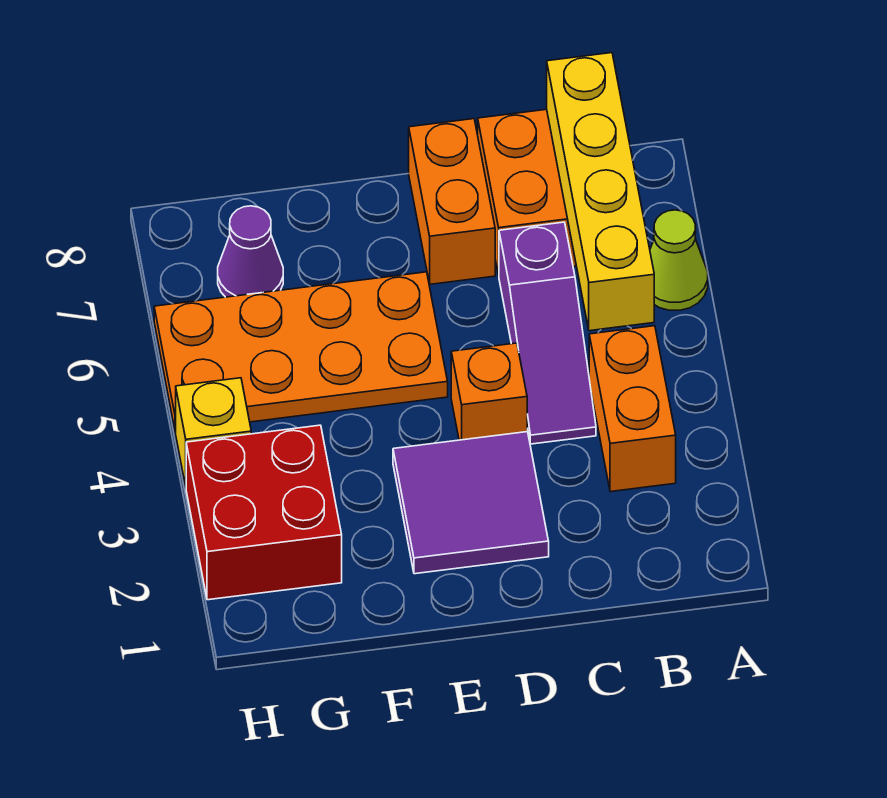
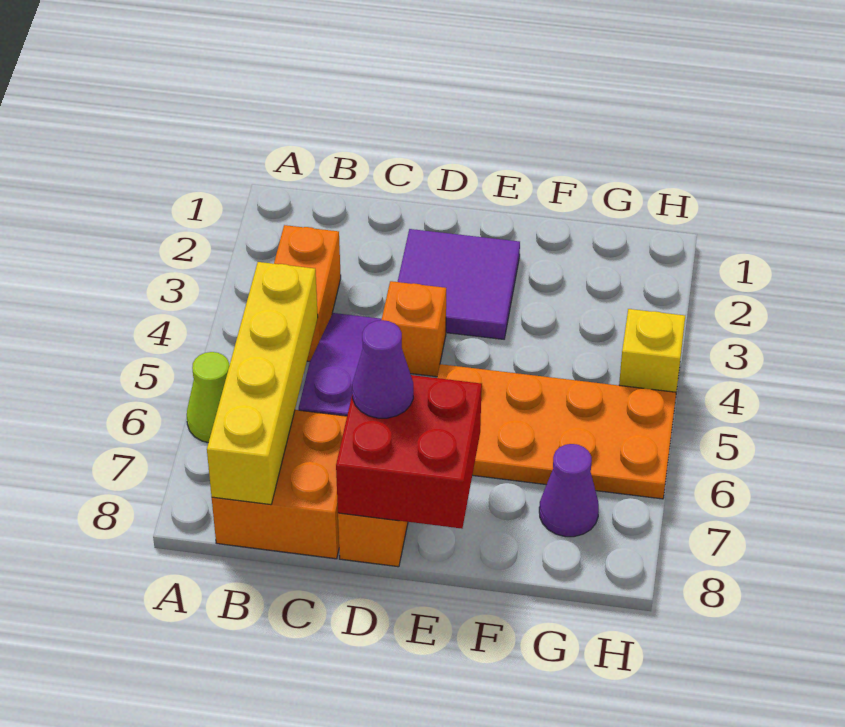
none -> purple 1x1 cone [352,320,413,418]
red 2x2 brick [186,425,342,600] -> red 2x2 brick moved to [336,375,482,529]

